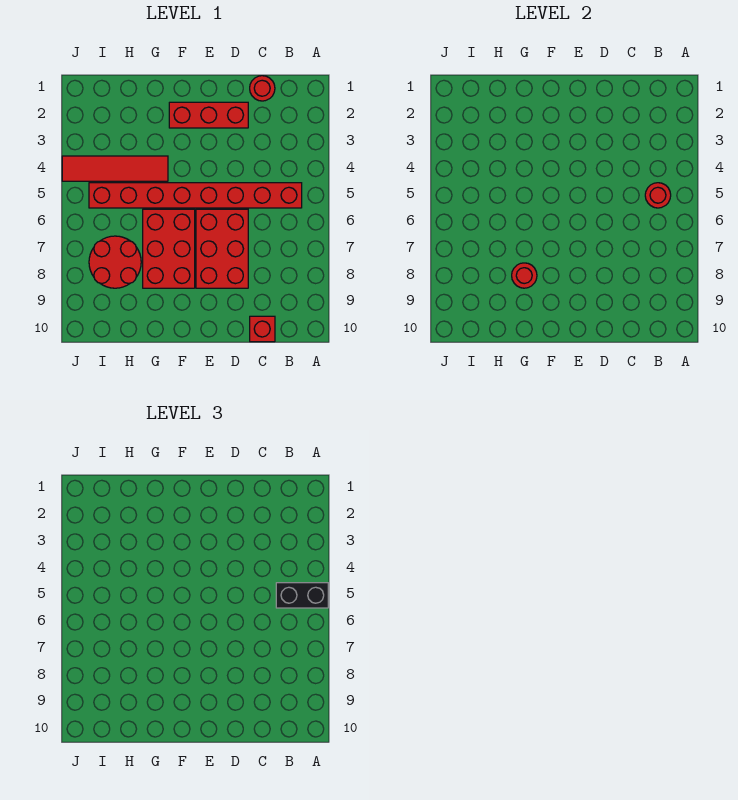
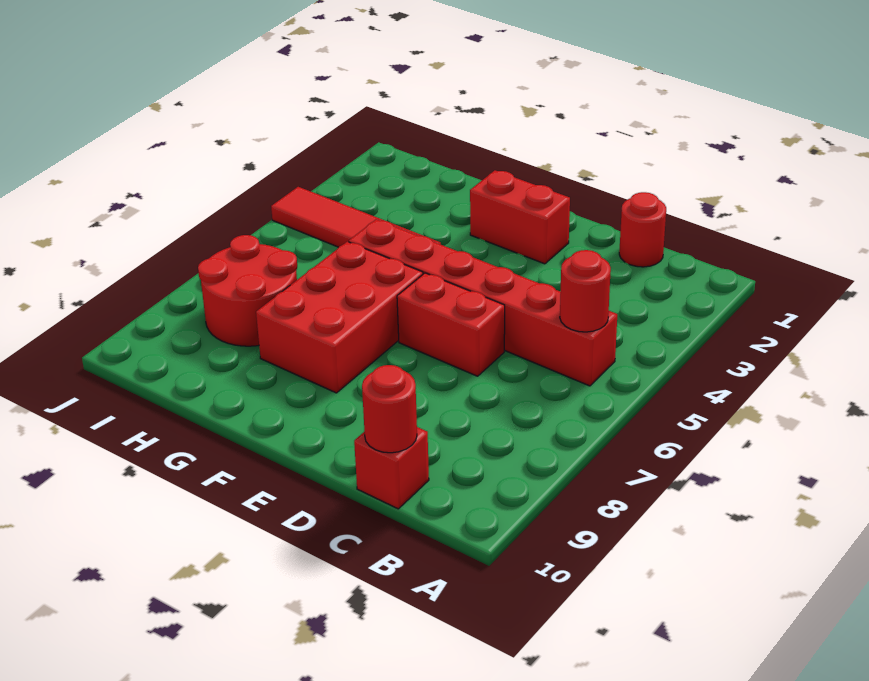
black 1x2 brick [276,583,328,608] -> none
red 1x8 brick [89,183,302,208] -> red 1x6 brick [349,219,617,386]
red 1x3 brick [169,102,248,128] -> red 1x2 brick [470,170,570,264]
red 2x3 brick [196,209,248,288] -> red 1x2 brick [397,273,505,376]
red 1x1 round brick [512,263,537,288] -> red 1x1 round brick moved to [362,365,417,453]

